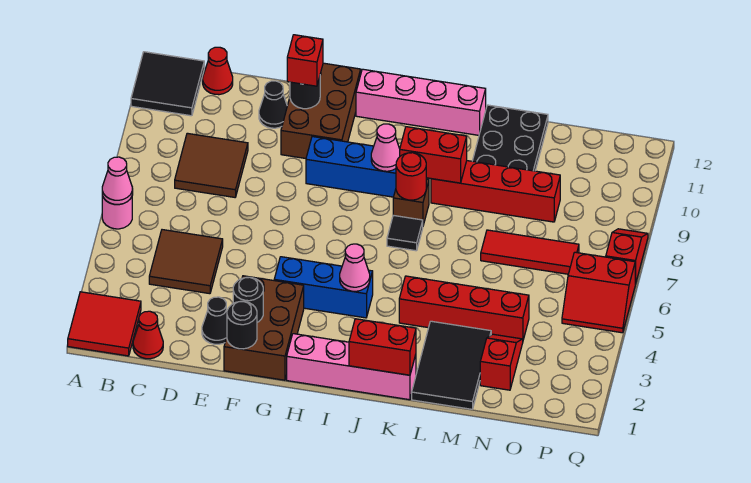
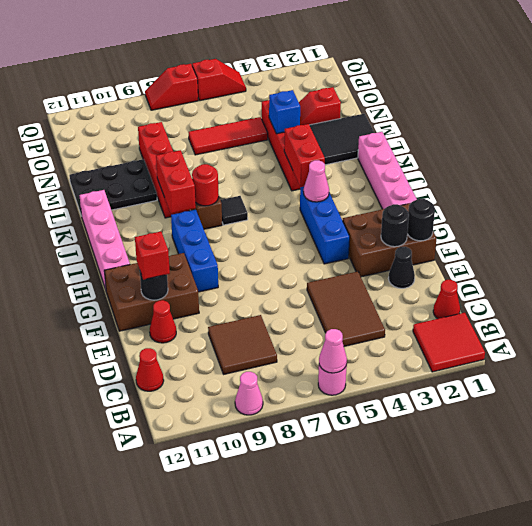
black 2x2 tile [131,52,204,116] -> none
brown 2x2 tile [149,230,223,294] -> brown 2x3 tile [307,272,385,346]
black 1x1 cone [259,81,287,128] -> red 1x1 cone [150,300,176,343]
pink 1x1 cone [371,124,400,171] -> pink 1x1 cone moved to [235,372,263,415]
red 1x2 brick [349,319,416,375] -> red 1x2 brick moved to [284,124,325,186]
none -> blue 1x1 brick [269,90,300,134]
red 1x3 tile [481,230,579,274] -> red 1x3 tile turned to [189,117,268,155]
red 2x2 slope [562,252,635,333] -> red 1x2 slope [192,59,246,101]

